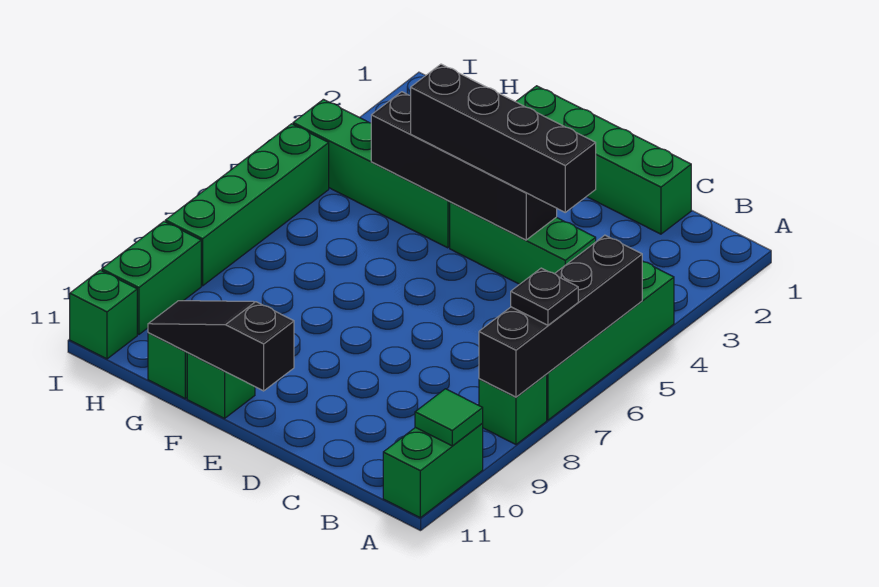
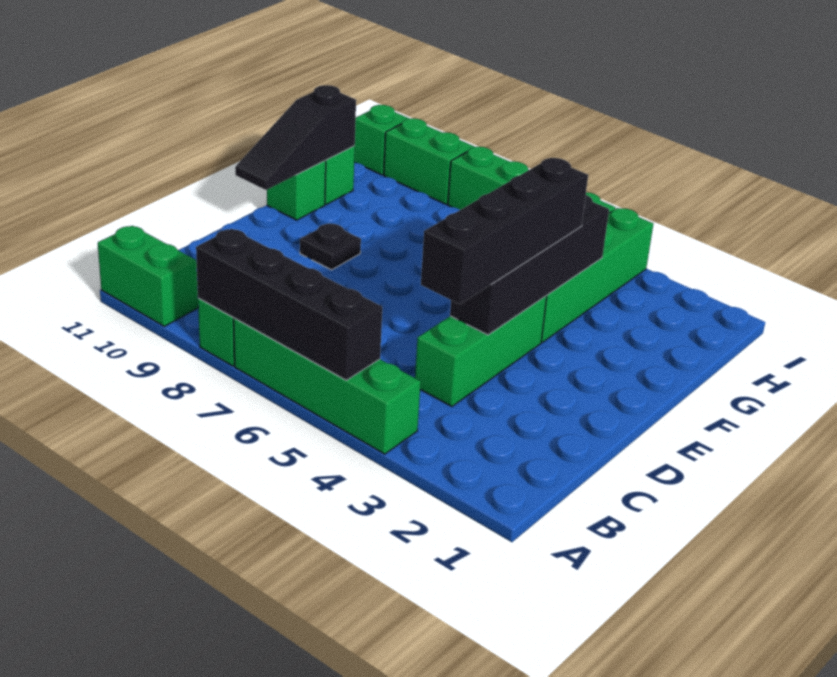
black 1x1 plate [511,268,578,325] -> black 1x1 plate moved to [300,223,361,270]
green 1x1 tile [415,389,483,446] -> none
green 1x4 brick [516,86,691,234] -> none
black 1x3 slope [148,301,294,391] -> black 1x3 slope turned to [235,85,356,190]

